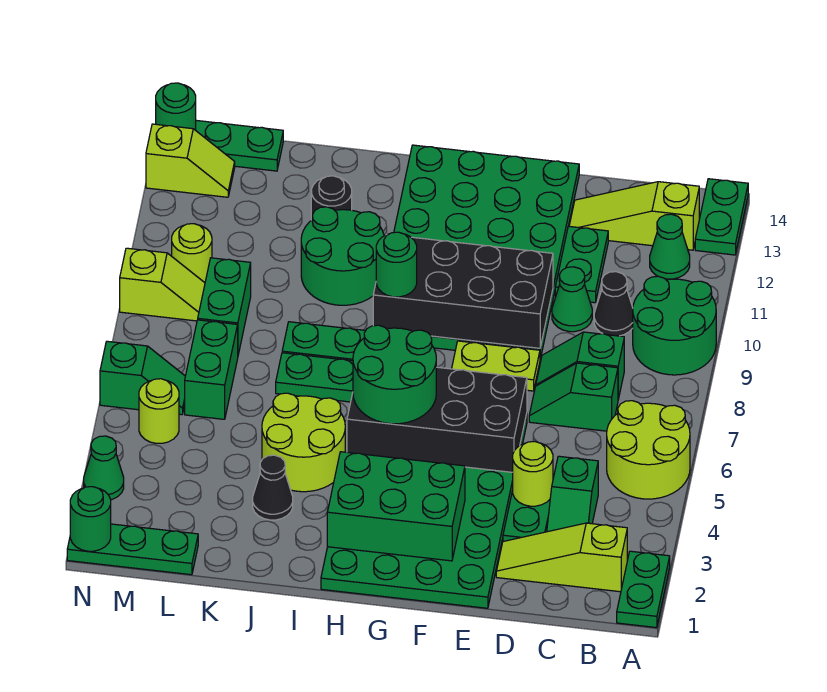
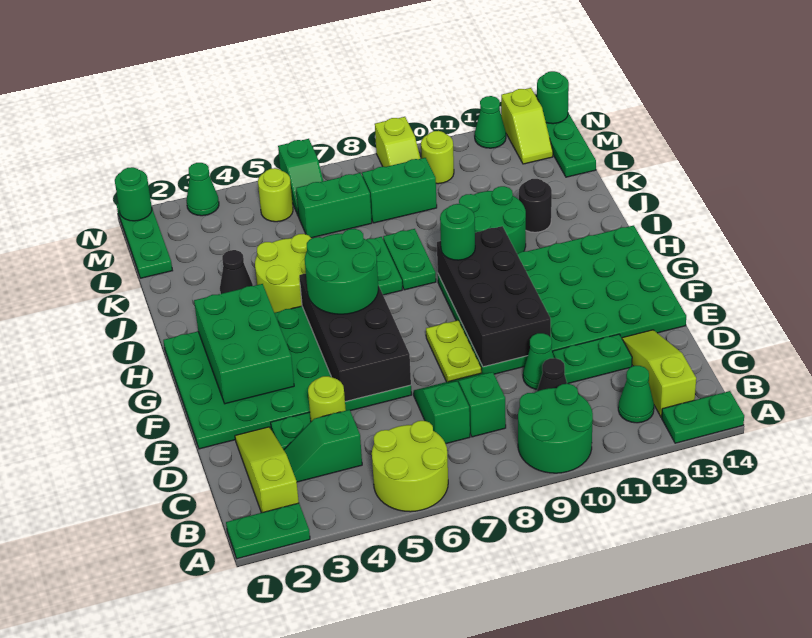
none -> green 1x1 cone [475,96,506,148]

